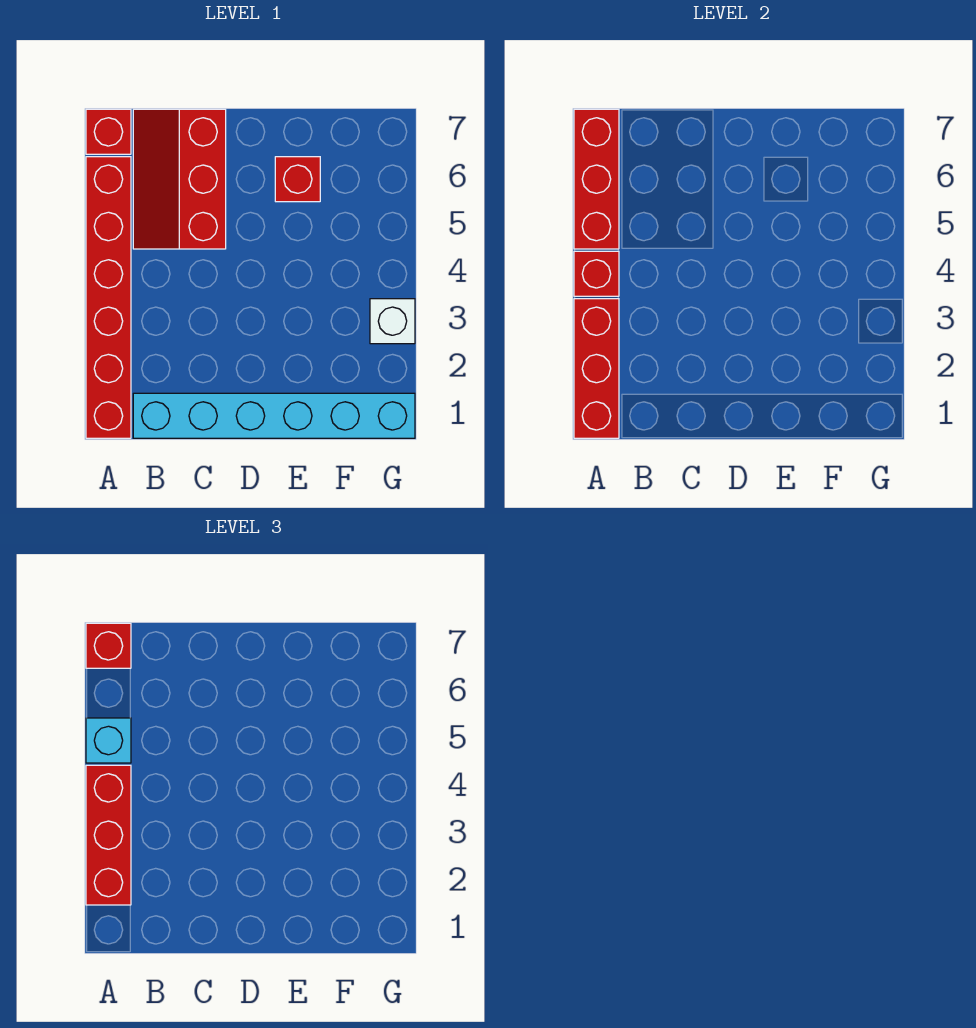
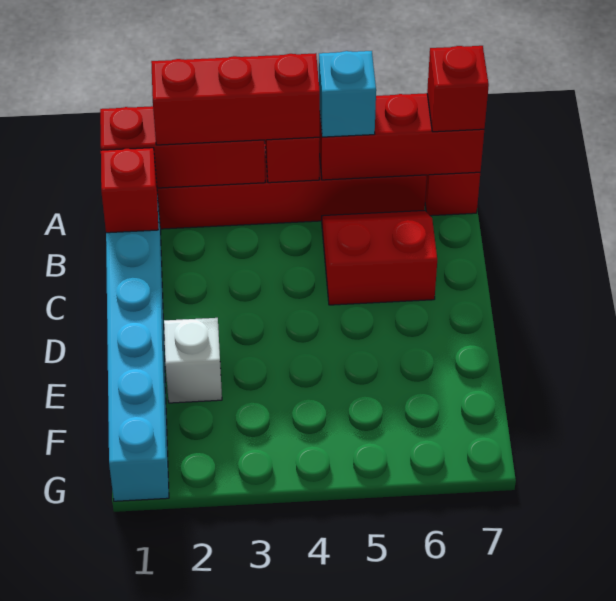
red 2x3 slope [133,109,226,249] -> red 2x2 slope [322,211,437,305]
red 1x1 brick [275,157,320,202] -> red 1x1 brick moved to [101,148,158,233]
white 1x1 brick [370,299,415,344] -> white 1x1 brick moved to [164,318,222,403]

